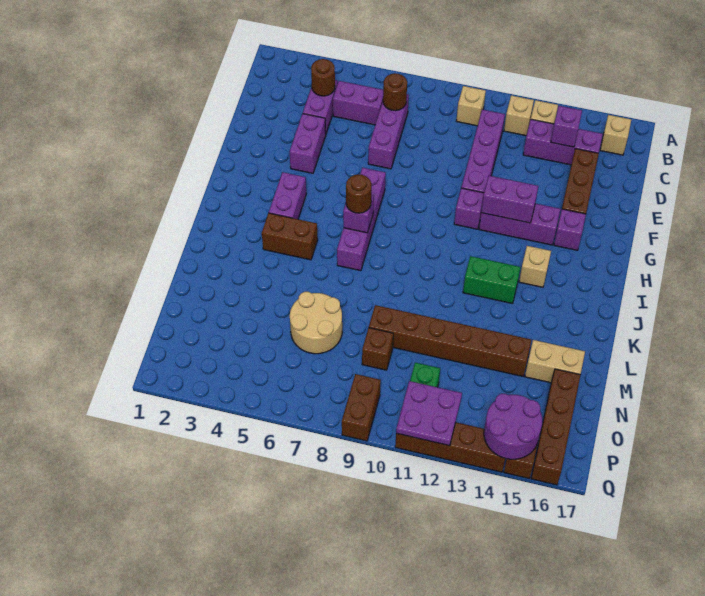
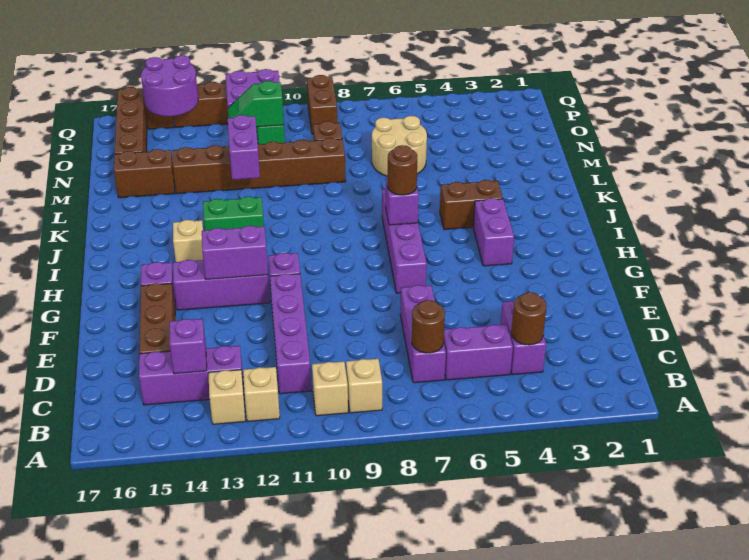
tan 1x1 brick [600,115,631,155] -> tan 1x1 brick moved to [346,359,382,413]
purple 1x2 brick [290,114,326,173] -> purple 1x2 brick moved to [228,115,260,180]
tan 1x2 brick [525,340,585,383] -> brown 1x2 brick [114,149,175,198]
none -> green 1x2 slope [228,81,284,127]

